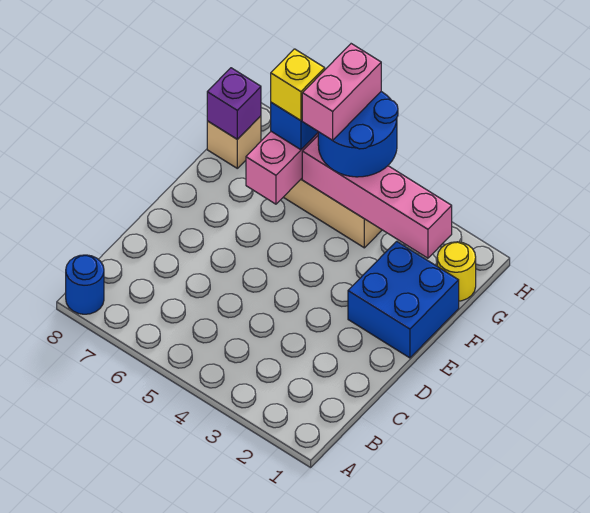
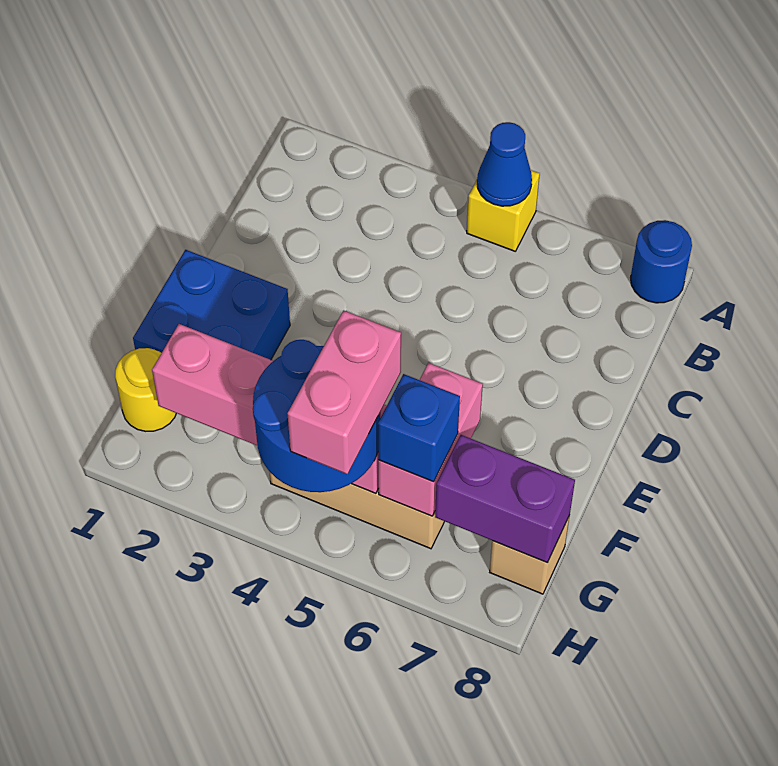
none -> blue 1x1 cone [477,122,532,206]
yellow 1x1 brick [271,49,325,121] -> yellow 1x1 brick moved to [467,170,540,251]
purple 1x1 brick [207,68,261,139] -> purple 1x2 brick [435,435,575,562]

